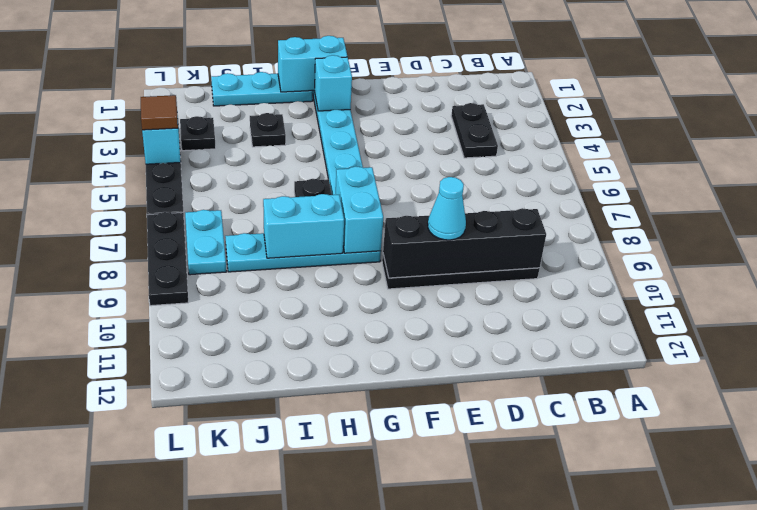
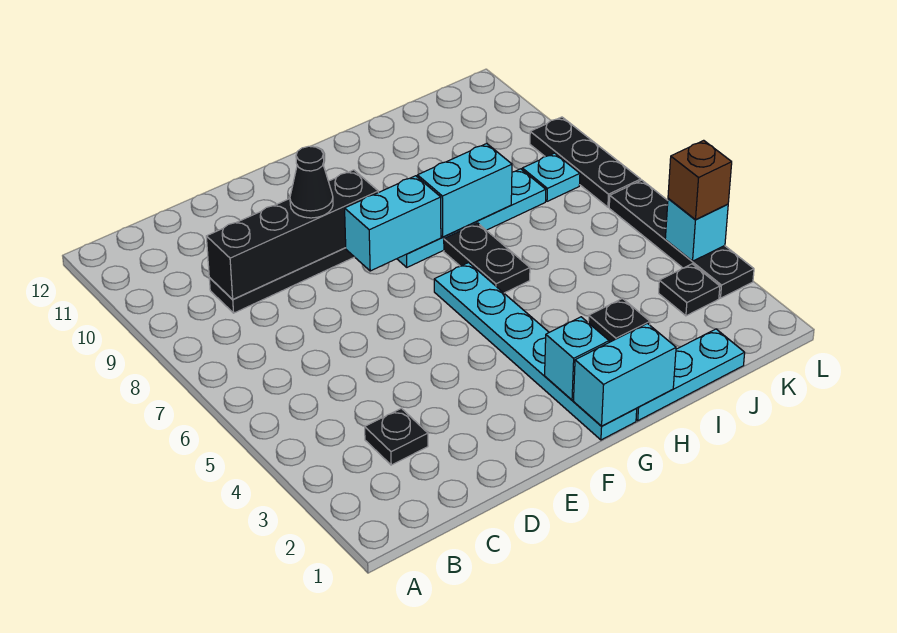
black 1x2 plate [451,103,498,158] -> black 1x1 plate [365,408,428,465]
cyan 1x1 cone [428,177,466,240] -> black 1x1 cone [290,146,333,218]
cyan 1x2 brick [336,166,383,253] -> cyan 1x2 brick turned to [345,176,441,271]
cyan 1x2 plate [185,210,226,275] -> cyan 1x1 plate [522,153,580,201]
brown 1x1 tile [141,95,178,130] -> brown 1x1 brick [668,140,732,220]

